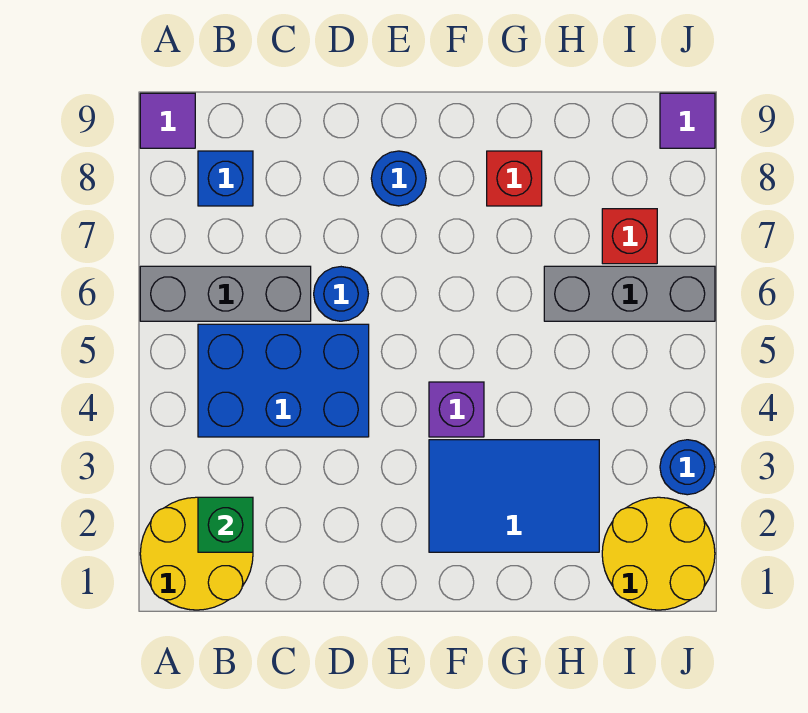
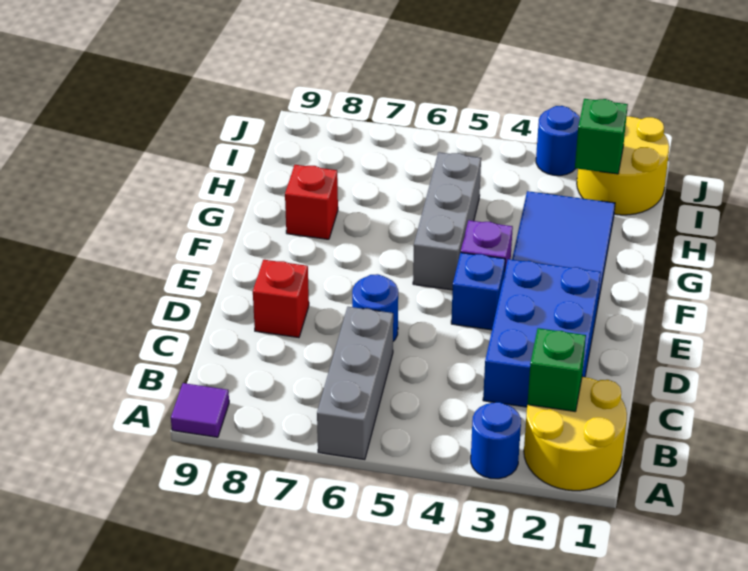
blue 2x3 brick [198,324,369,437] -> blue 2x3 brick moved to [483,259,601,407]
blue 1x1 brick [198,151,253,206] -> blue 1x1 brick moved to [451,253,505,330]
blue 1x1 round brick [371,151,426,206] -> blue 1x1 round brick moved to [471,402,521,479]
grey 1x3 brick [544,266,715,321] -> grey 1x3 brick moved to [413,152,481,290]
none -> green 1x1 brick [575,99,628,174]
red 1x1 brick [602,209,657,264] -> red 1x1 brick moved to [253,260,309,338]
purple 1x1 tile [660,93,715,148] -> none

